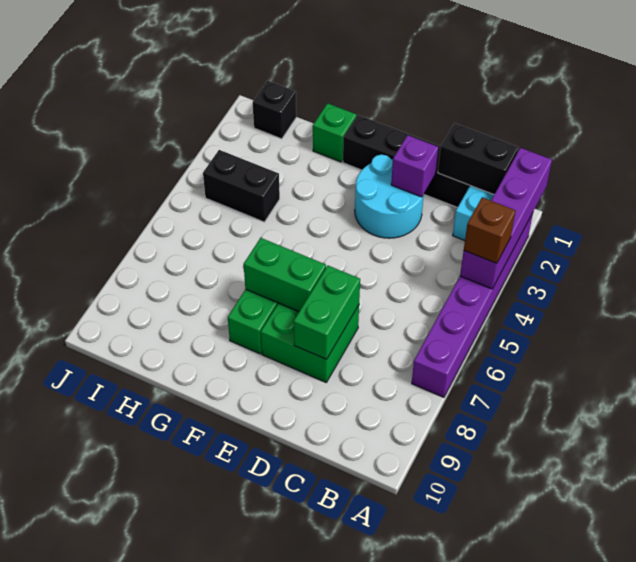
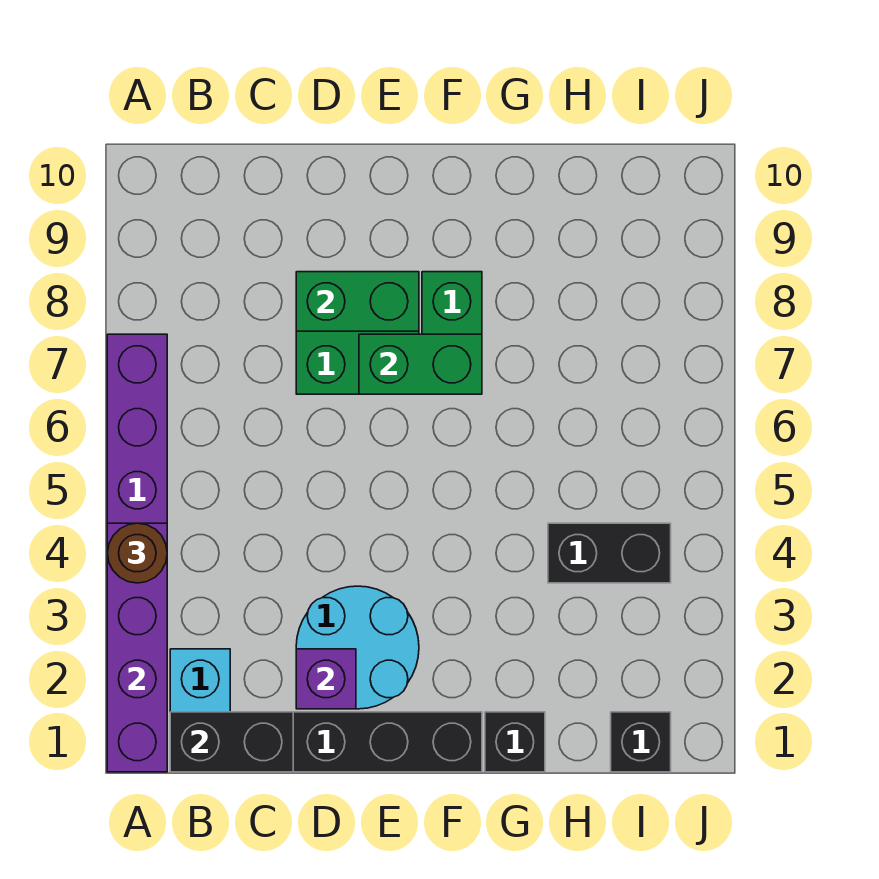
brown 1x1 brick [464,197,516,263] -> brown 1x1 round brick [107,523,167,583]
green 1x2 brick [294,266,360,359] -> green 1x2 brick turned to [296,272,419,331]
green 1x1 brick [313,103,356,162] -> black 1x1 brick [485,712,545,772]

